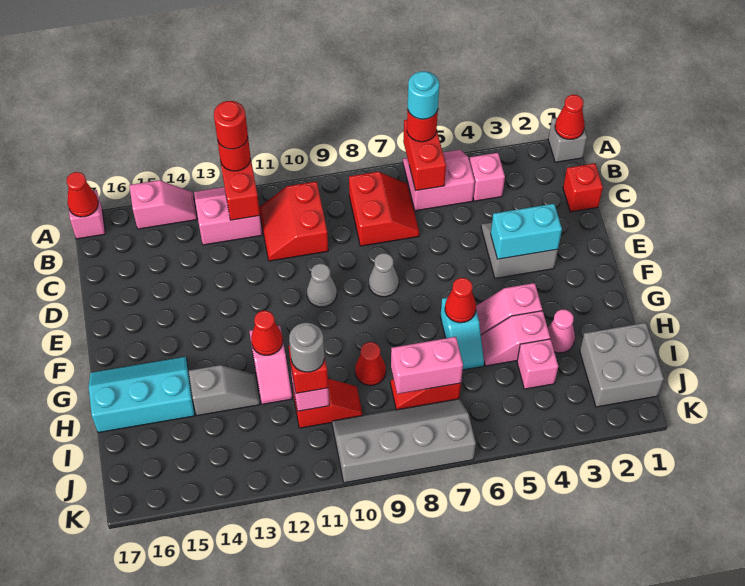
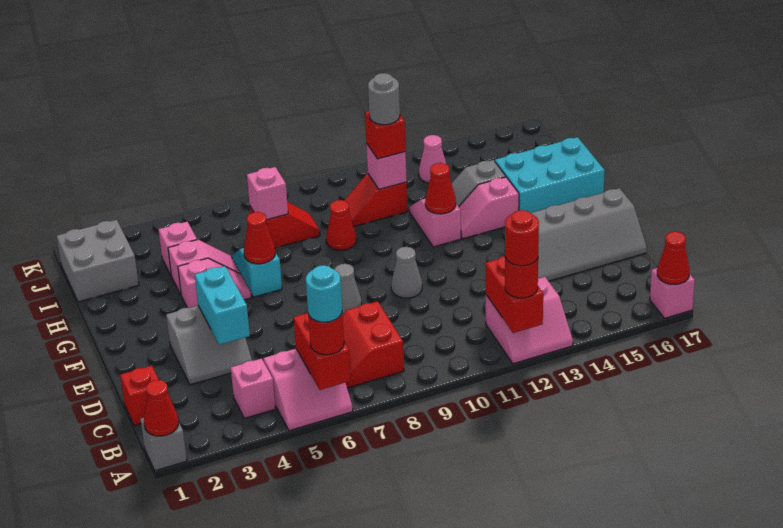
pink 1x2 slope [129,180,197,229] -> pink 1x2 slope moved to [459,177,519,239]
red 2x2 slope [259,181,328,261] -> none
cyan 1x2 brick [490,204,562,259] -> cyan 1x2 brick turned to [195,266,250,345]
cyan 2x3 slope [89,357,195,433] -> cyan 2x3 brick [495,137,605,213]
pink 1x1 cone [548,309,575,353] -> pink 1x1 cone moved to [419,135,446,183]
pink 1x2 brick [391,337,463,394] -> pink 1x1 brick [247,167,288,220]
grey 2x4 slope [332,399,476,483] -> grey 2x4 slope moved to [531,188,647,281]

